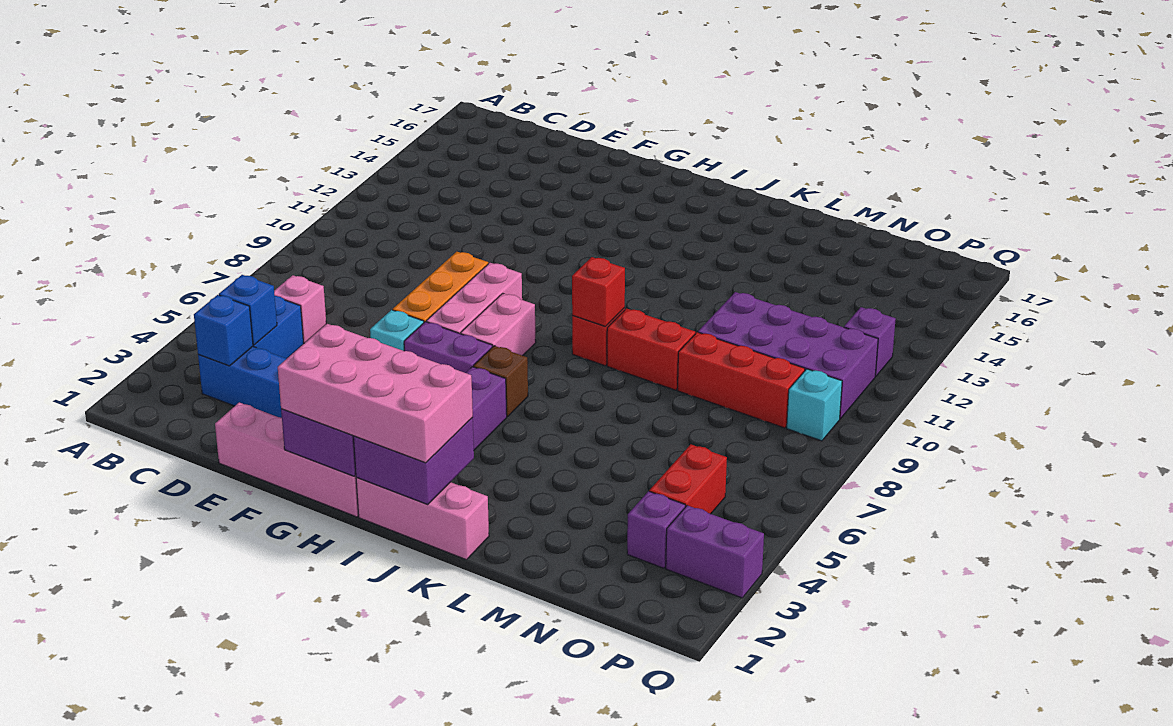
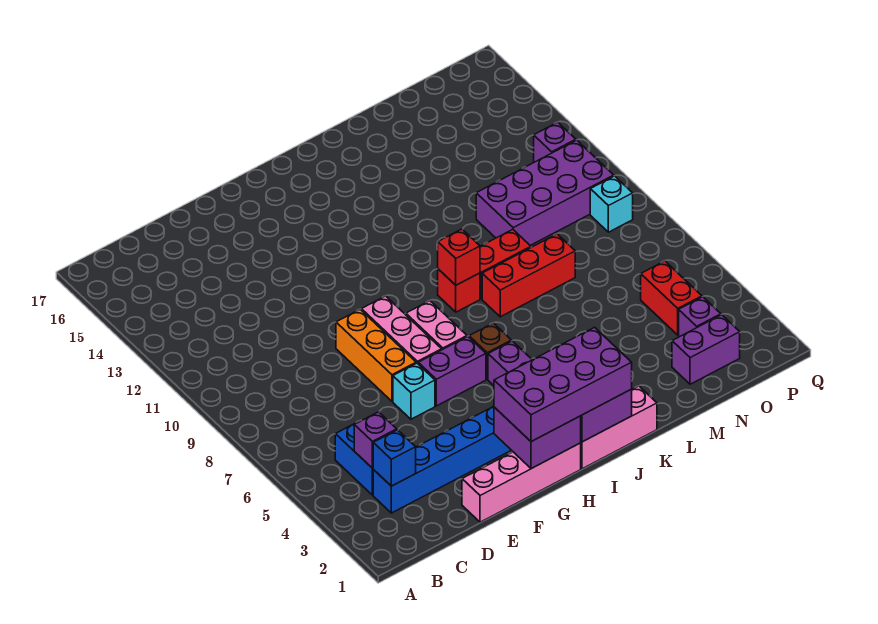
blue 1x1 brick [219,275,277,345] -> purple 1x1 brick [354,412,397,468]
pink 1x1 brick [274,275,326,343] -> none
pink 2x4 brick [278,324,473,463] -> purple 2x4 brick [494,327,632,442]
red 1x3 brick [677,332,805,428] -> red 1x3 brick moved to [482,234,575,317]
purple 1x2 brick [666,505,764,598] -> purple 1x2 brick moved to [672,315,740,384]

